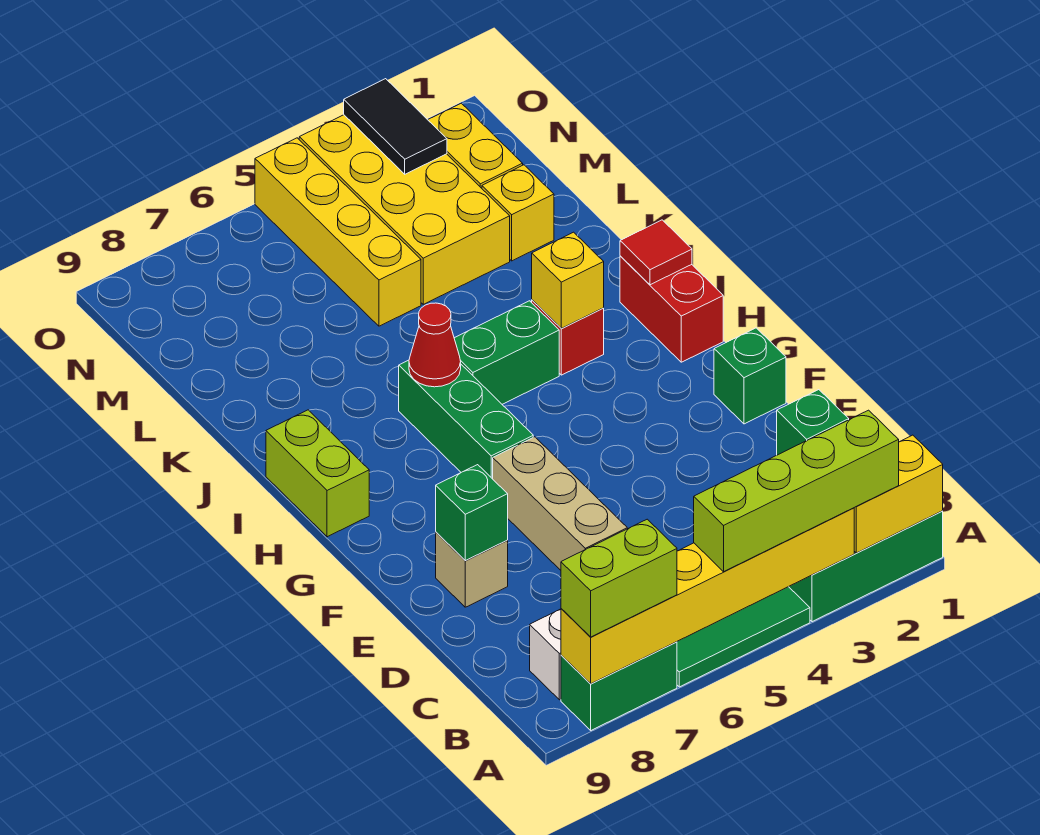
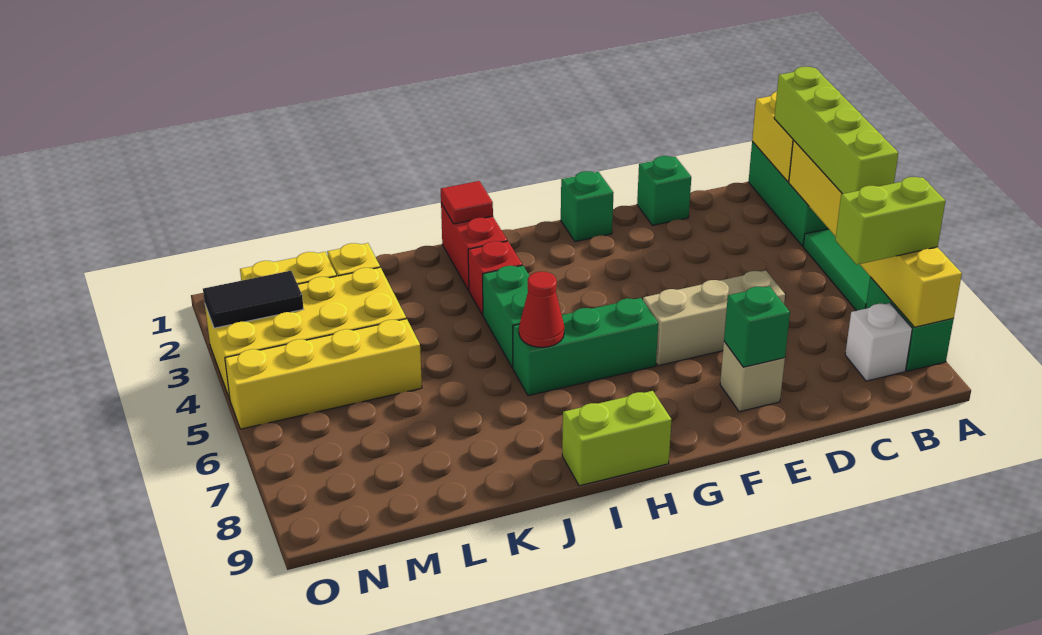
lime 1x2 brick [561,519,677,637] -> lime 1x2 brick turned to [835,177,945,265]
red 1x2 brick [620,256,723,362] -> red 1x2 brick turned to [441,203,507,290]
yellow 1x1 brick [532,232,604,328] -> none

